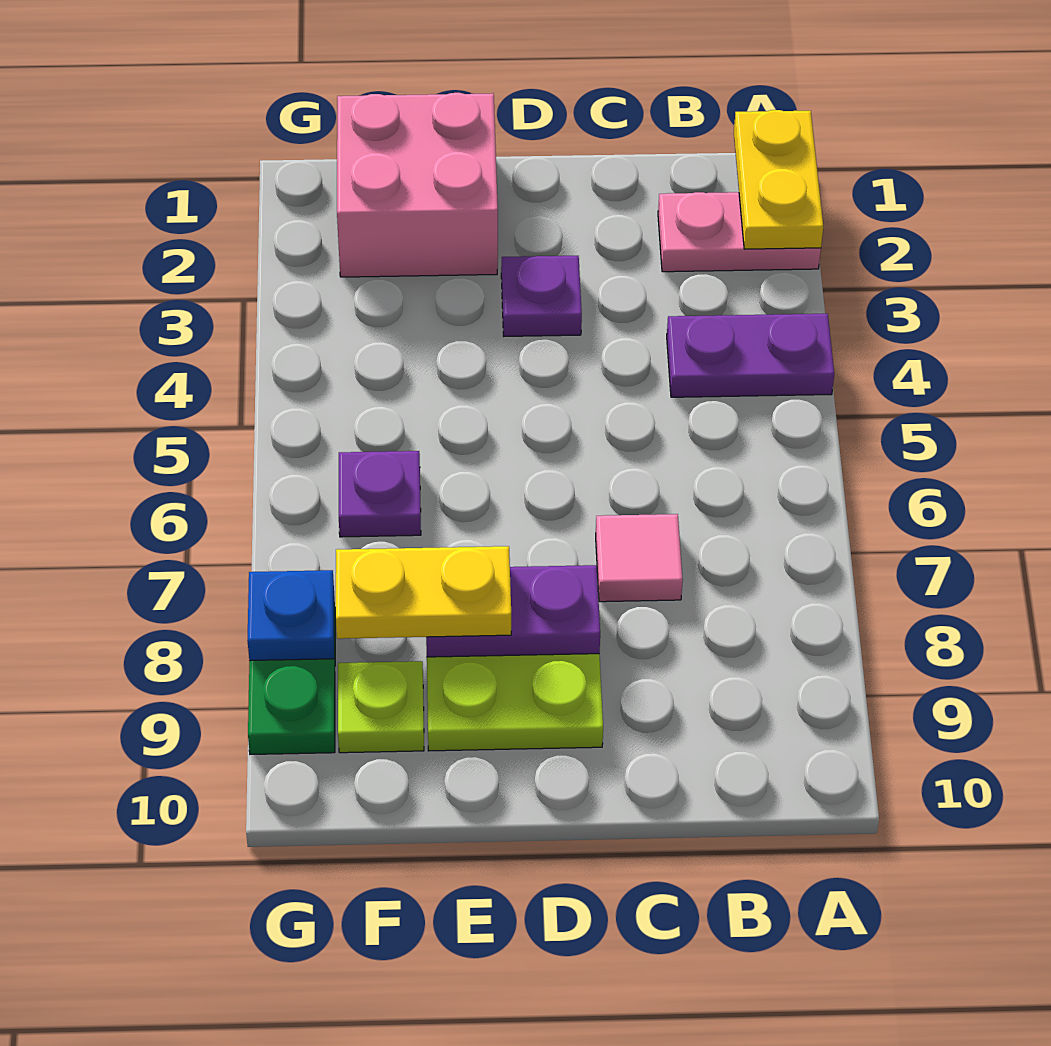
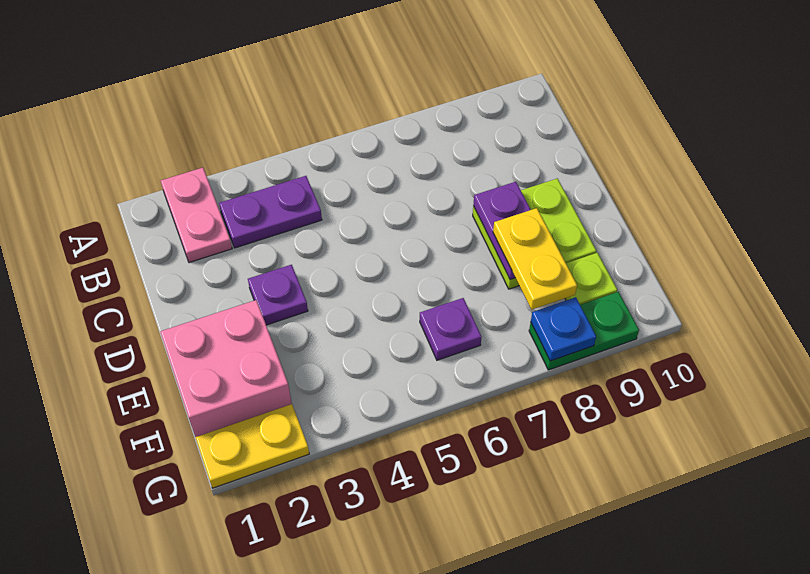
yellow 1x2 plate [734,110,823,249] -> yellow 1x2 plate moved to [195,404,309,488]
purple 1x2 plate [667,314,834,397] -> purple 1x2 plate turned to [219,176,322,248]
pink 1x1 tile [596,514,683,602] -> none

